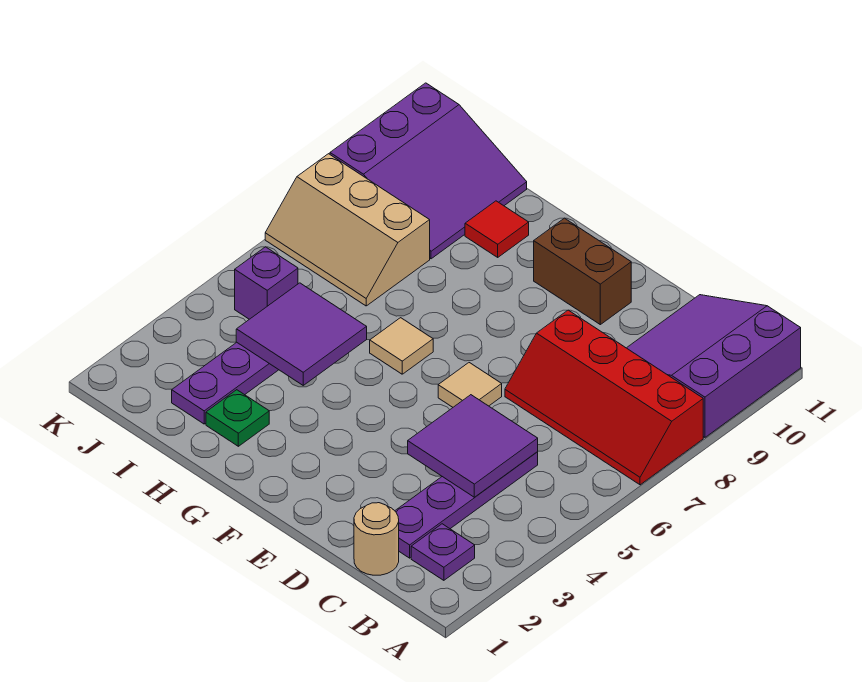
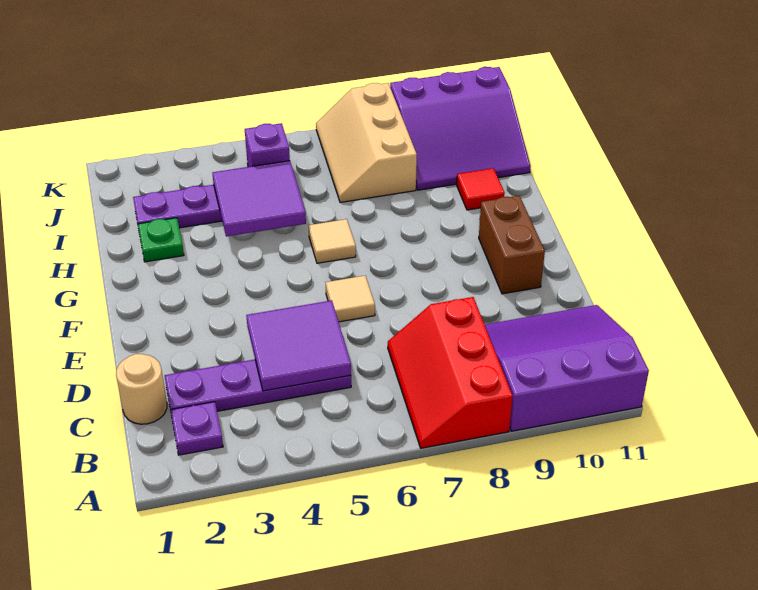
red 2x4 slope [505,310,703,485] -> red 2x3 slope [388,297,513,448]

